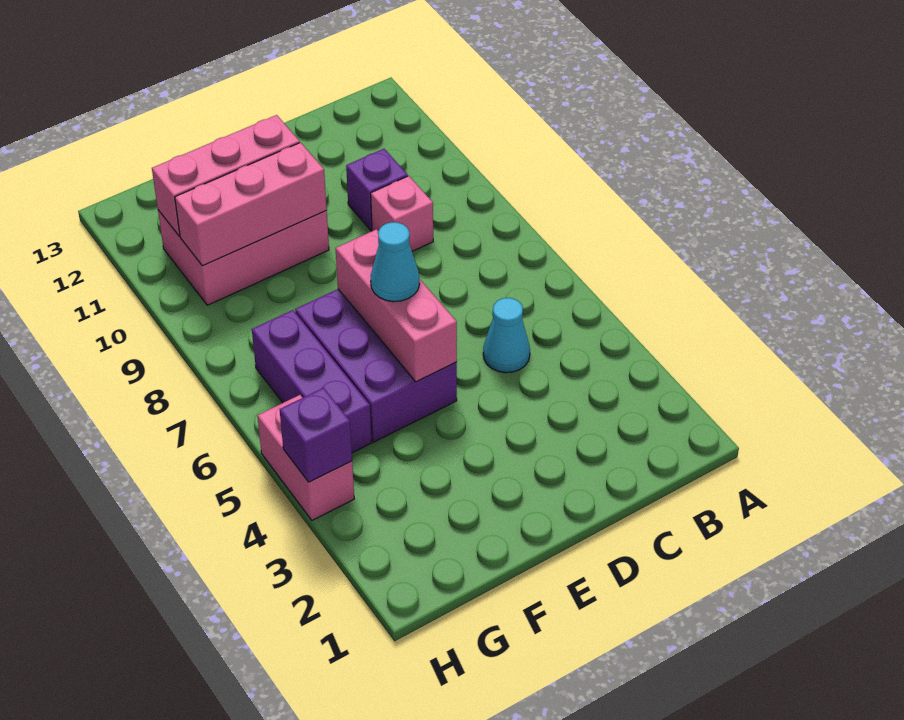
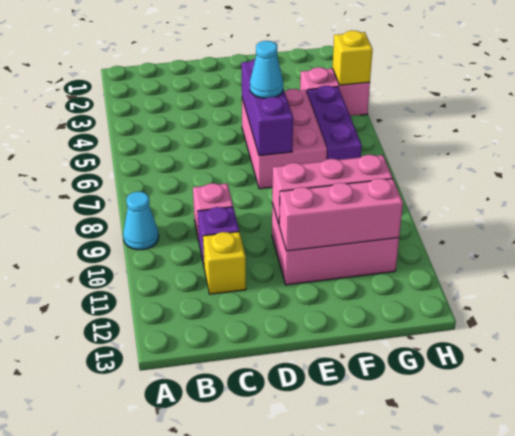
cyan 1x1 cone [483,298,530,373] -> cyan 1x1 cone moved to [123,192,159,250]
none -> yellow 1x1 brick [203,232,246,294]
purple 2x3 brick [295,289,457,442] -> pink 2x3 brick [242,89,327,189]
pink 1x3 brick [336,229,457,382] -> purple 1x3 brick [241,59,293,156]
pink 1x2 brick [257,395,354,520] -> pink 1x2 brick turned to [300,67,370,116]
purple 1x1 brick [280,388,352,482] -> yellow 1x1 brick [332,30,373,85]

